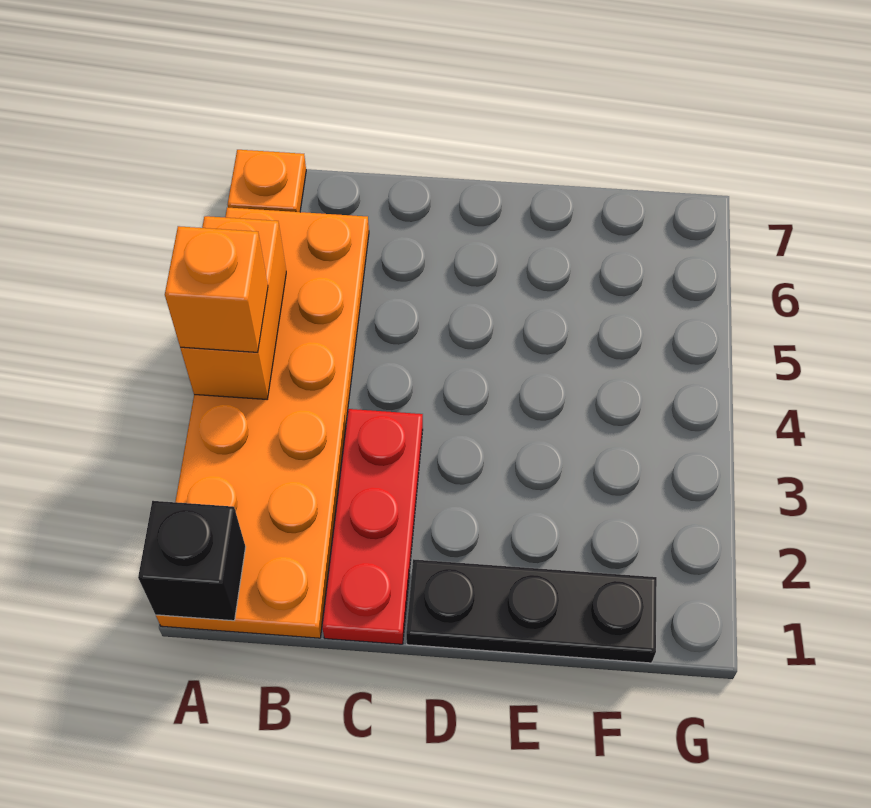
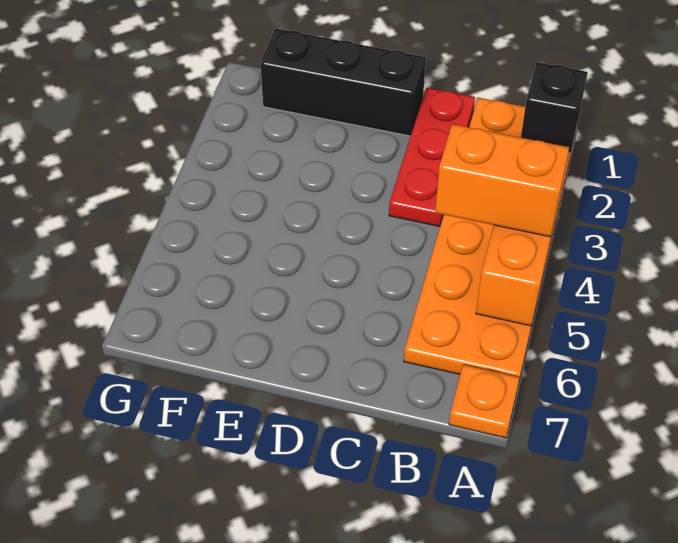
orange 1x1 brick [165,226,268,352] -> orange 1x2 brick [435,124,569,237]
black 1x3 plate [406,559,657,663] -> black 1x3 brick [260,28,426,136]

